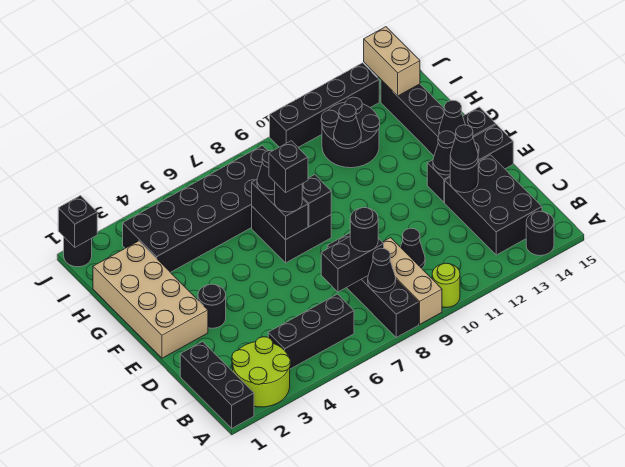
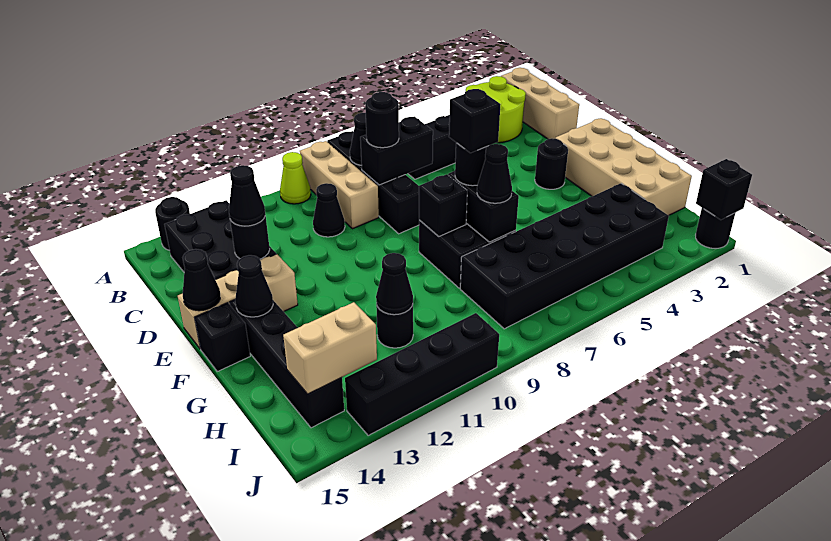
black 1x3 brick [180,342,254,428] -> tan 1x3 brick [501,68,579,139]
lime 1x1 round brick [432,263,460,308] -> lime 1x1 cone [280,152,311,204]
black 1x3 brick [427,125,513,202] -> tan 1x3 brick [178,254,298,348]
black 1x1 cone [433,131,456,175] -> black 1x1 cone moved to [183,249,220,311]
black 2x2 round brick [321,97,380,168] -> black 1x1 round brick [376,304,413,348]
tan 1x2 brick [364,27,420,96] -> tan 1x2 brick turned to [283,302,377,394]

